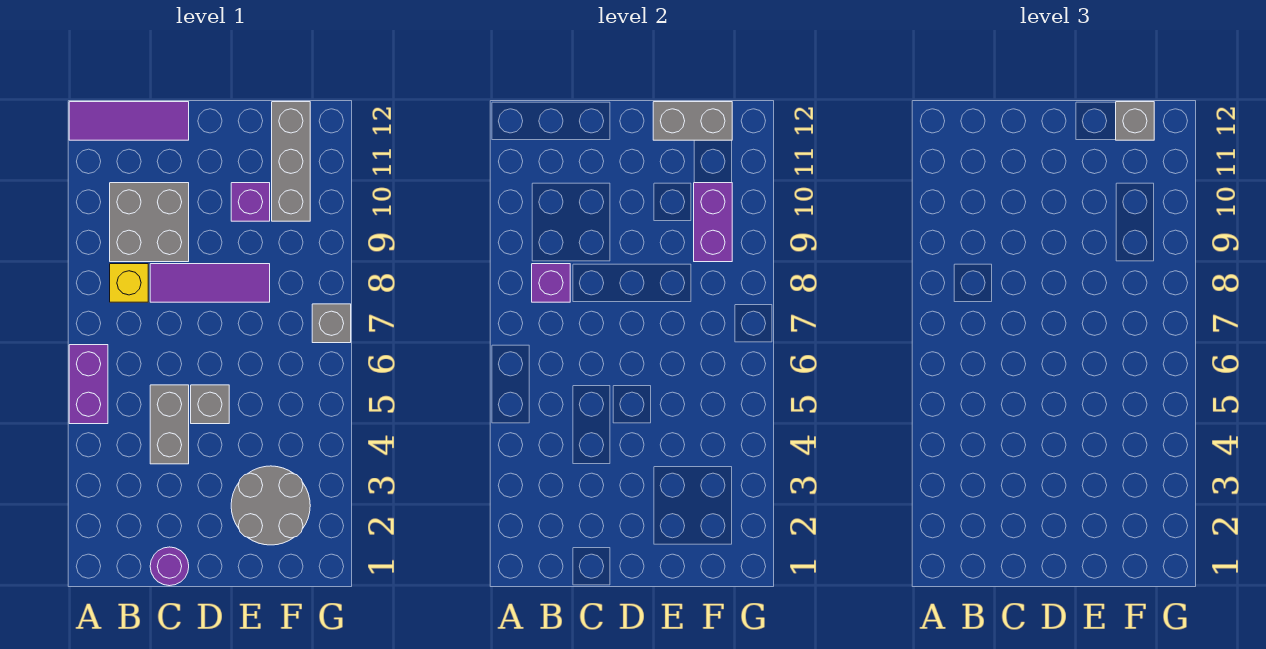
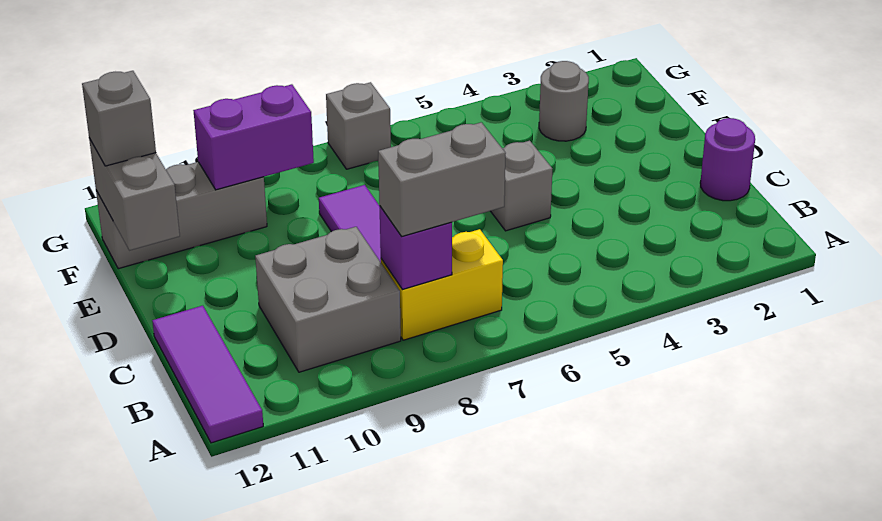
purple 1x2 brick [69,345,108,424] -> none
yellow 1x1 brick [110,264,148,302] -> yellow 1x2 brick [381,229,503,340]
grey 1x2 brick [150,385,189,464] -> grey 1x2 brick moved to [378,122,506,236]
grey 2x2 round brick [231,466,310,545] -> grey 1x1 round brick [539,61,589,141]
purple 1x1 brick [231,183,270,221] -> none

